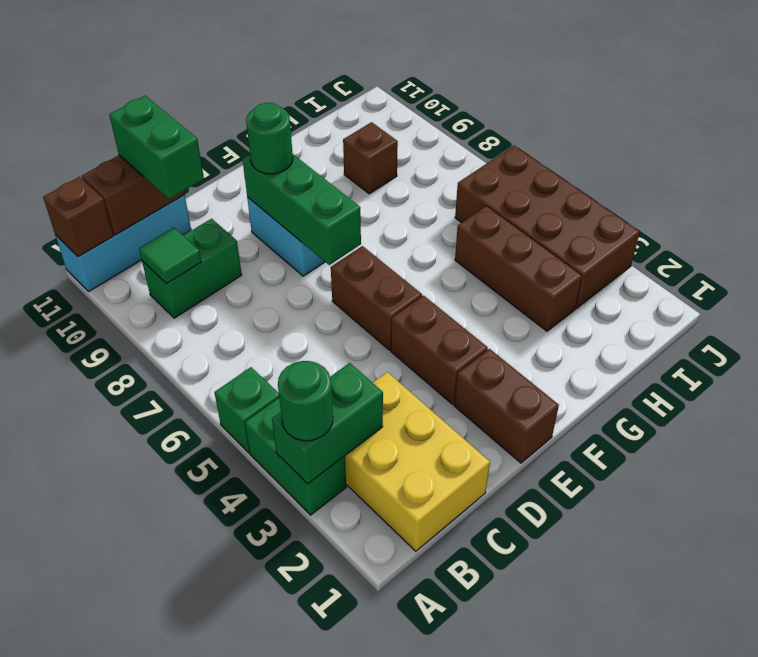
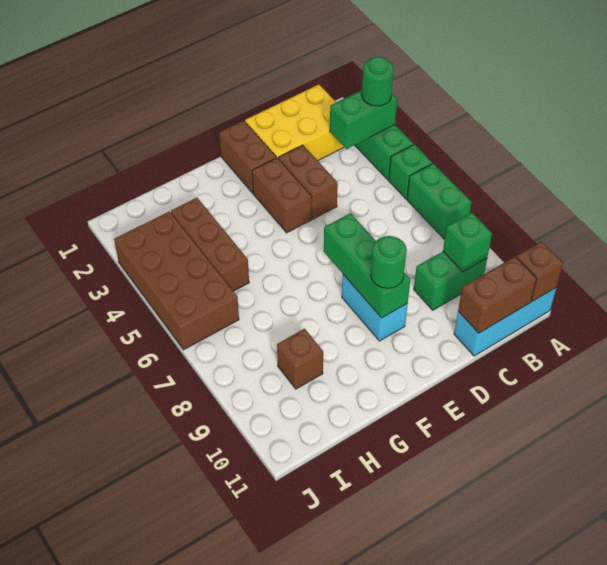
yellow 2x3 brick [345,372,490,551] -> yellow 2x3 brick turned to [245,85,344,161]
green 1x1 tile [139,228,201,284] -> green 1x1 brick [443,213,492,272]
green 1x2 brick [109,96,204,199] -> green 1x2 brick moved to [407,164,472,239]
brown 1x2 brick [331,246,422,350] -> brown 1x2 brick moved to [279,145,338,219]

